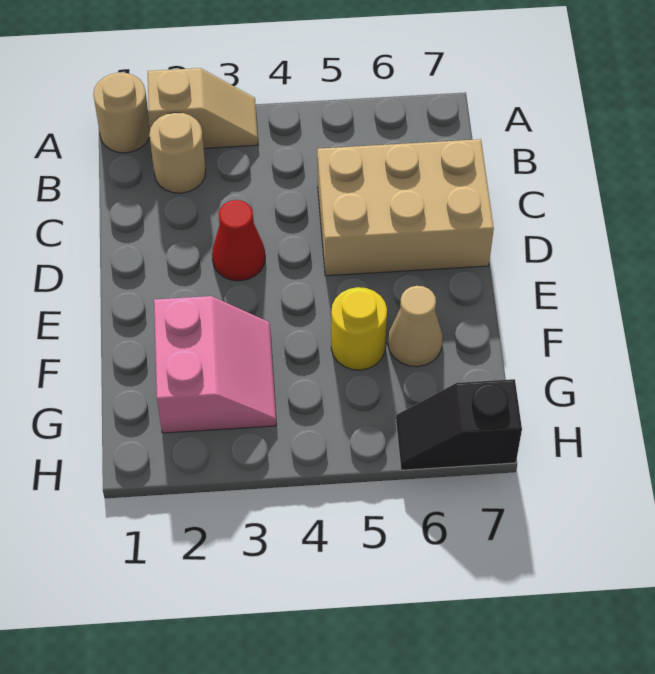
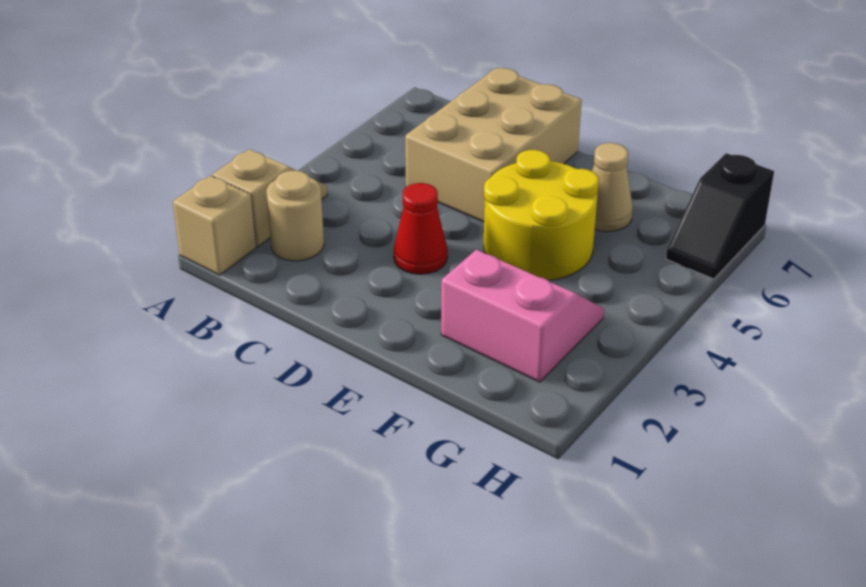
tan 1x1 round brick [93,73,150,153] -> tan 1x1 brick [173,176,256,275]
yellow 1x1 round brick [331,287,387,370] -> yellow 2x2 round brick [484,150,599,280]

